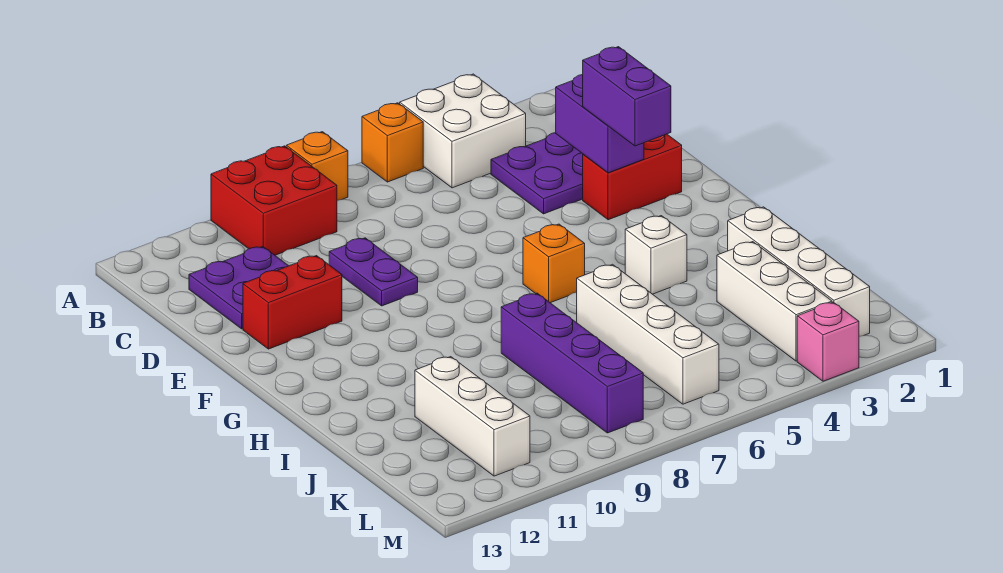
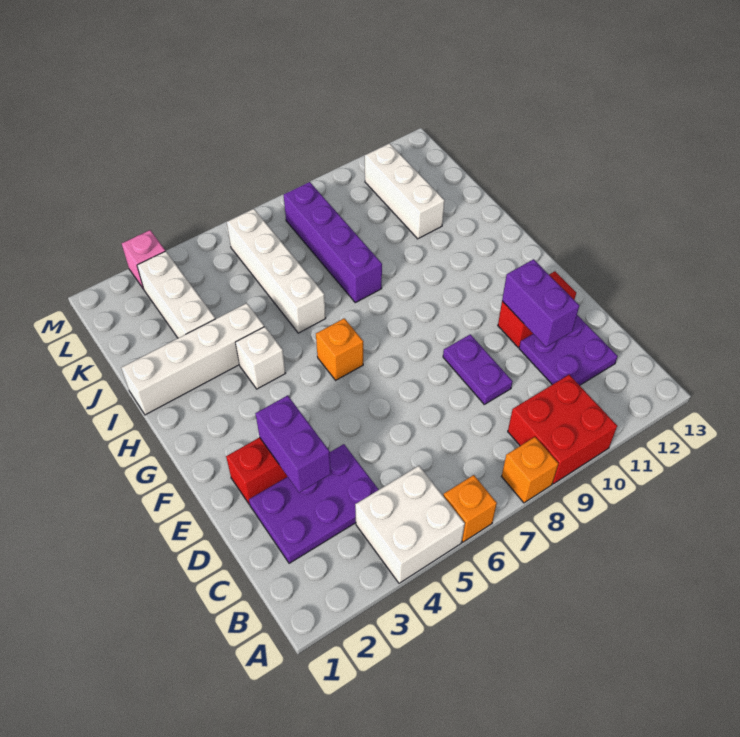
purple 1x2 brick [583,47,671,146] -> purple 1x2 brick moved to [502,259,580,347]
white 1x4 brick [728,207,870,336] -> white 1x4 brick turned to [122,303,264,415]

